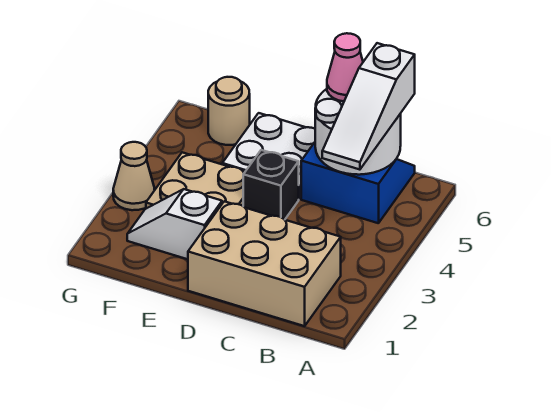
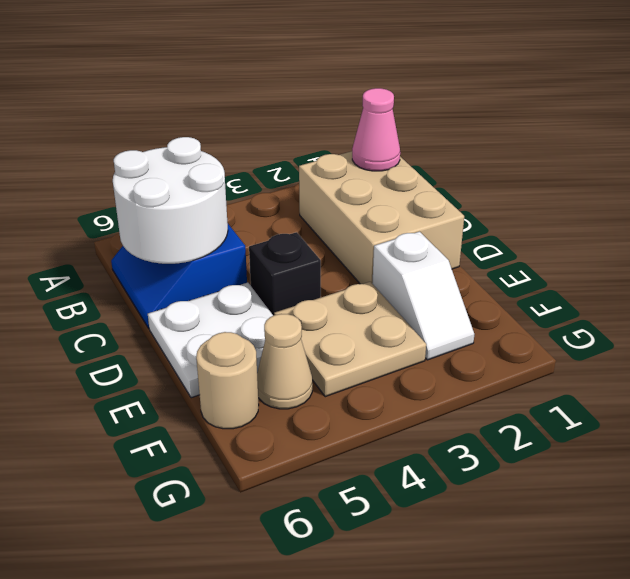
white 1x3 slope [322,43,415,170] -> none
pink 1x1 cone [327,33,363,101] -> pink 1x1 cone moved to [352,88,400,171]
tan 1x1 cone [113,142,155,210] -> tan 1x1 cone moved to [257,314,312,409]

